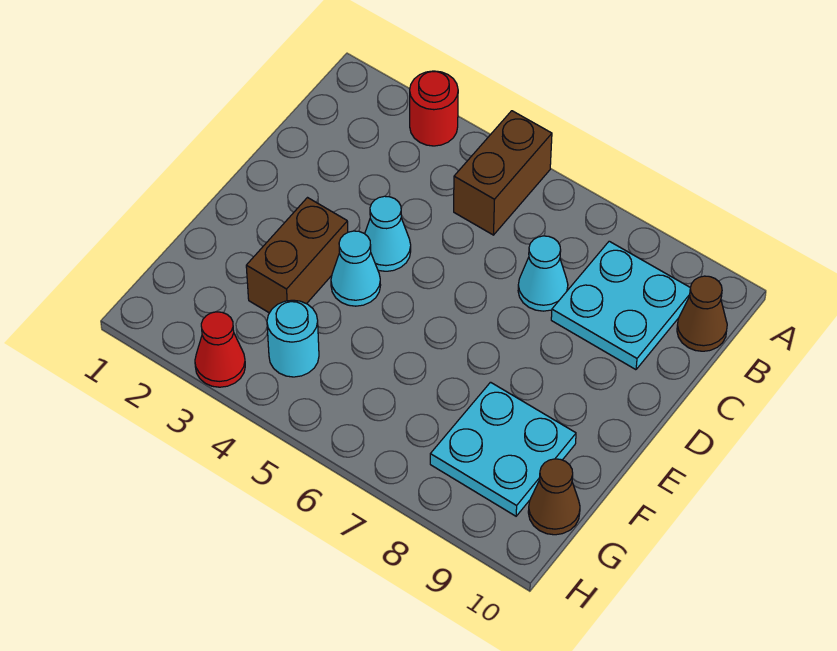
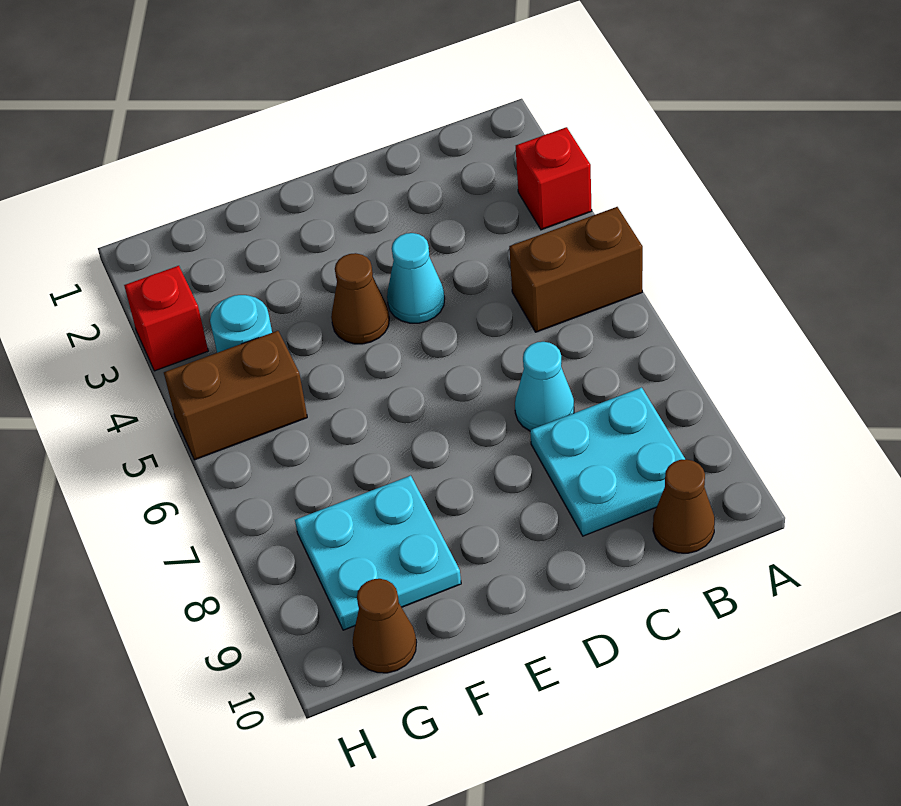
red 1x1 round brick [410,71,458,146] -> red 1x1 brick [516,127,592,230]
brown 1x2 brick [246,198,348,313] -> brown 1x2 brick moved to [164,331,307,460]
cyan 1x1 cone [331,231,381,306] -> brown 1x1 cone [331,253,389,344]
red 1x1 cone [195,312,245,387] -> red 1x1 brick [124,266,208,371]

